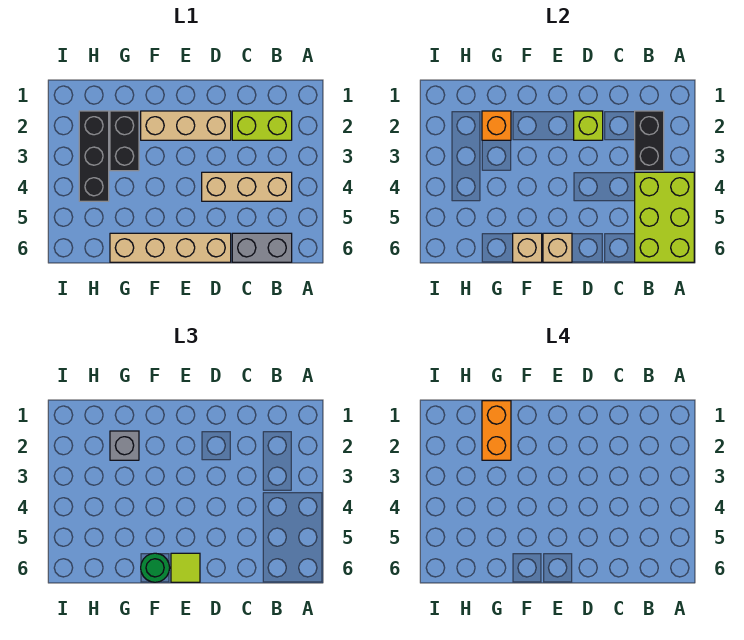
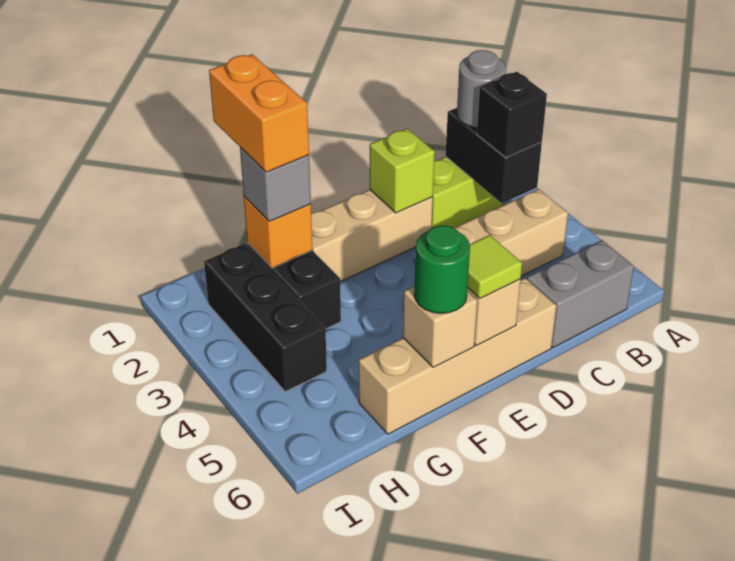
lime 2x3 brick [635,172,694,262] -> none
none -> grey 1x1 round brick [457,50,506,128]
none -> black 1x1 brick [477,72,547,158]

